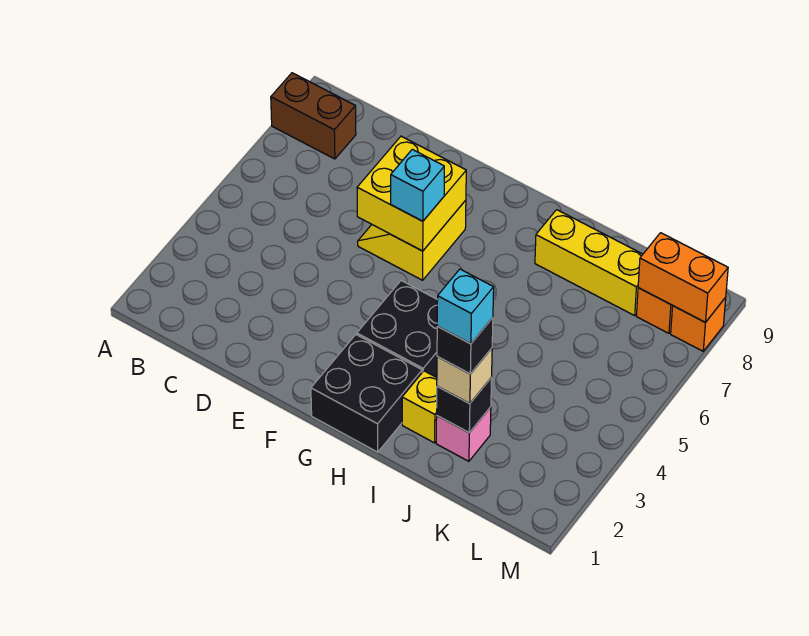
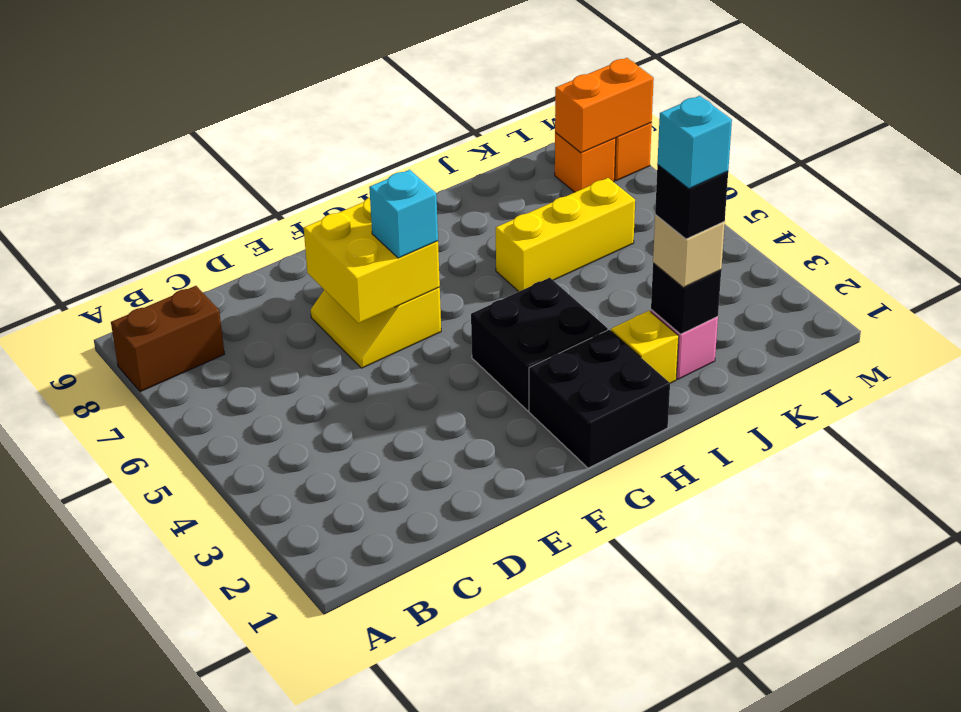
yellow 1x3 brick [535,210,643,316] -> yellow 1x3 brick moved to [496,178,635,291]

